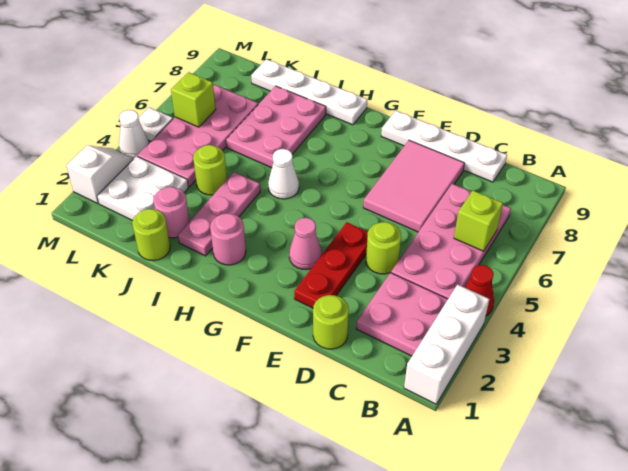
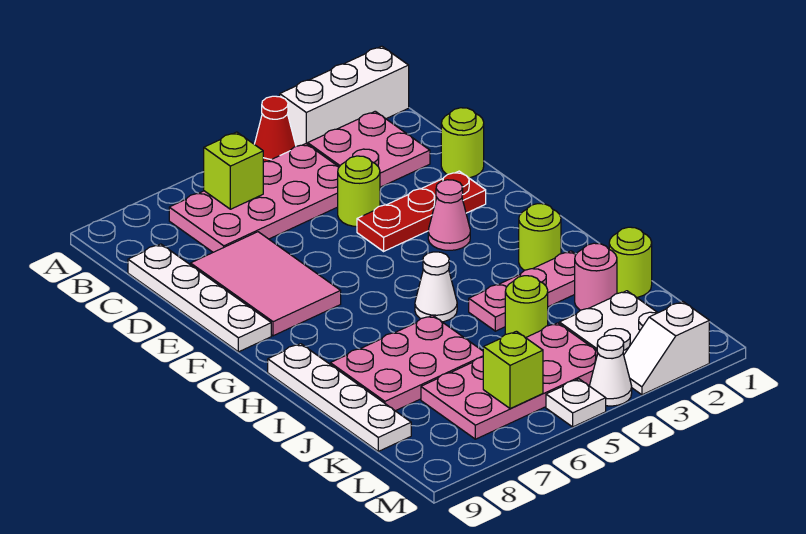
pink 2x3 tile [363,140,464,232] -> pink 2x3 tile turned to [191,232,341,336]
pink 1x1 round brick [210,213,246,265] -> lime 1x1 round brick [519,204,561,270]

